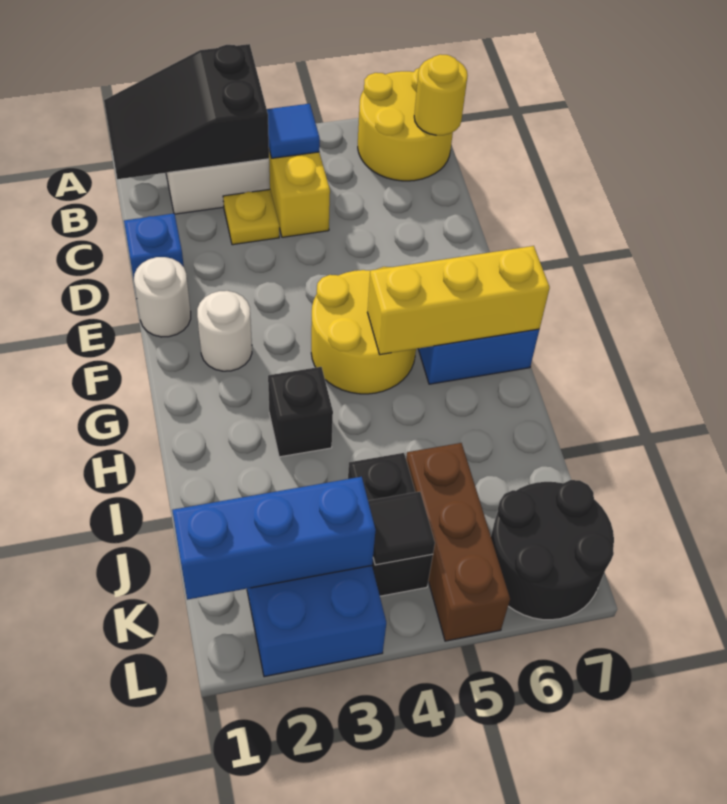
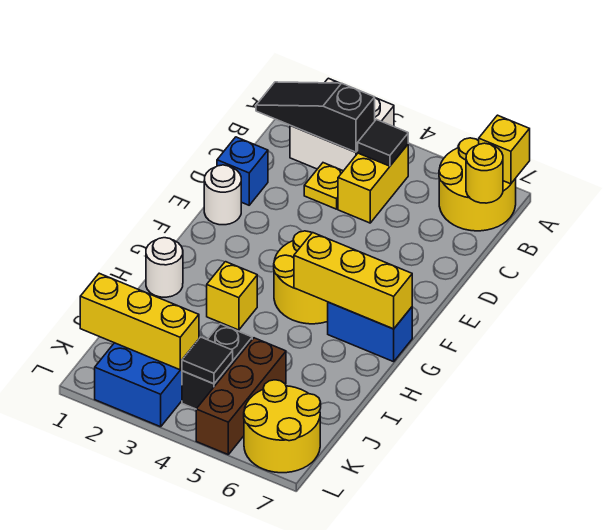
black 2x3 slope [104,44,269,179] -> black 1x3 slope [256,82,375,152]
none -> yellow 1x1 brick [479,115,530,184]
blue 1x1 tile [267,104,320,158] -> black 1x1 tile [358,119,408,166]
white 1x1 round brick [197,291,252,371] -> white 1x1 round brick moved to [146,238,183,297]
black 1x1 brick [268,367,333,457] -> yellow 1x1 brick [207,262,257,330]
blue 1x3 brick [172,477,376,600] -> yellow 1x3 brick [80,273,199,370]
black 2x2 round brick [491,480,614,620] -> yellow 2x2 round brick [244,380,321,473]

